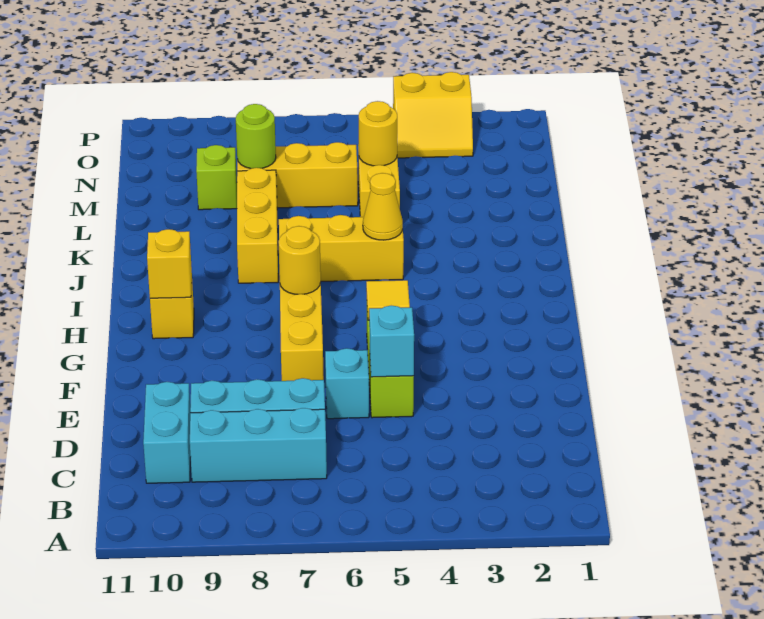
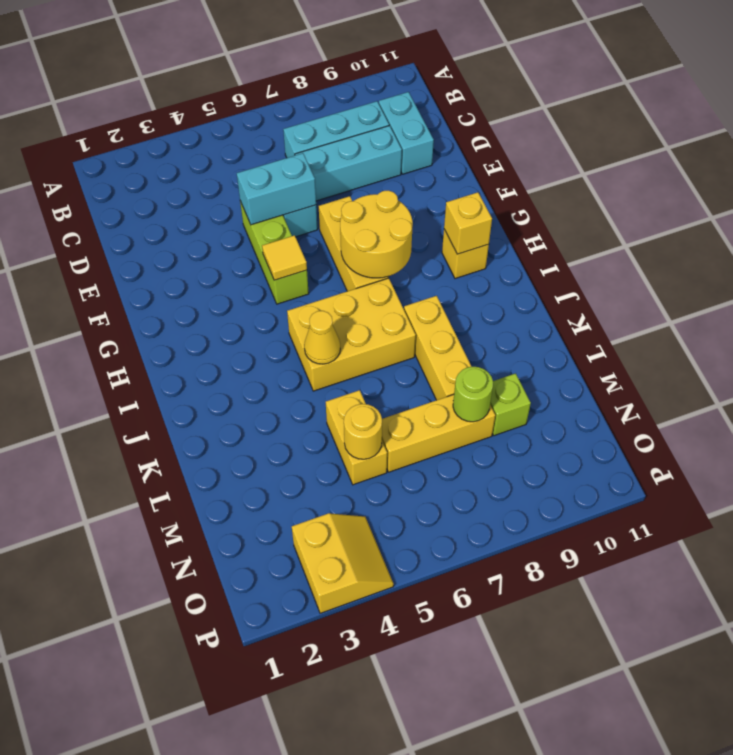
cyan 1x1 brick [369,306,414,377] -> cyan 1x2 brick [237,153,316,225]
yellow 1x1 round brick [279,226,321,294] -> yellow 2x2 round brick [340,190,413,278]
yellow 1x3 brick [279,215,404,281] -> yellow 2x3 brick [287,278,416,391]
yellow 2x2 slope [393,72,473,158] -> yellow 2x2 slope turned to [292,513,394,613]

